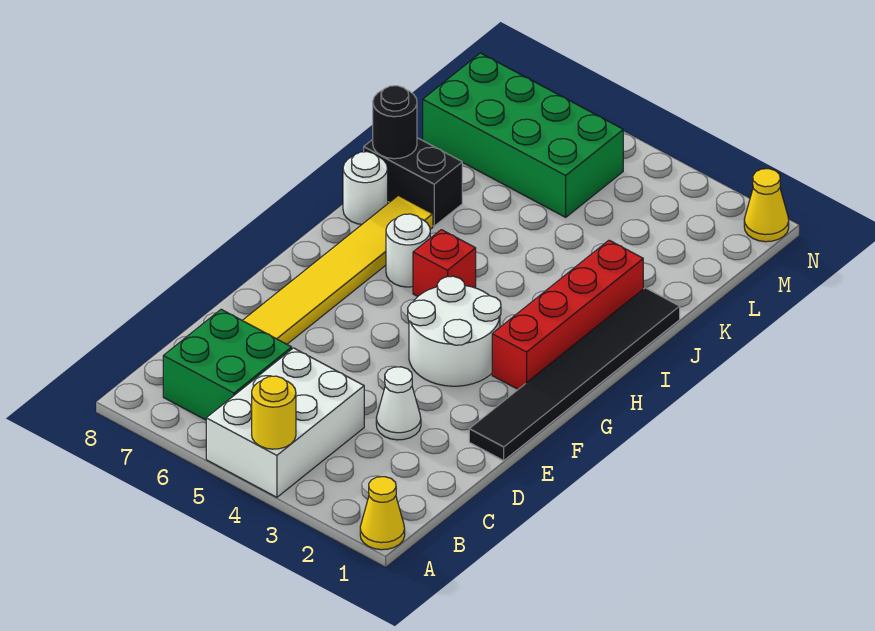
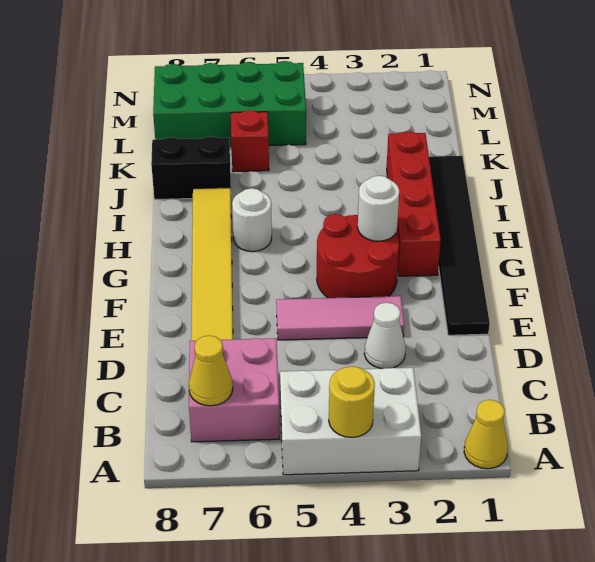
white 2x3 brick [206,348,364,497] -> white 2x3 brick turned to [280,368,421,475]
green 2x2 brick [163,309,292,420] -> pink 2x2 brick [189,338,280,442]
none -> pink 1x3 tile [276,296,404,340]
white 2x2 round brick [408,276,501,386] -> red 2x2 round brick [317,214,399,298]
red 1x1 brick [413,230,476,296] -> red 1x1 brick moved to [231,110,269,172]
white 1x1 round brick [343,152,388,224] -> white 1x1 round brick moved to [358,176,399,241]
black 1x1 round brick [373,86,417,159] -> none
yellow 1x1 cone [744,169,789,242] -> yellow 1x1 cone moved to [189,335,233,406]

